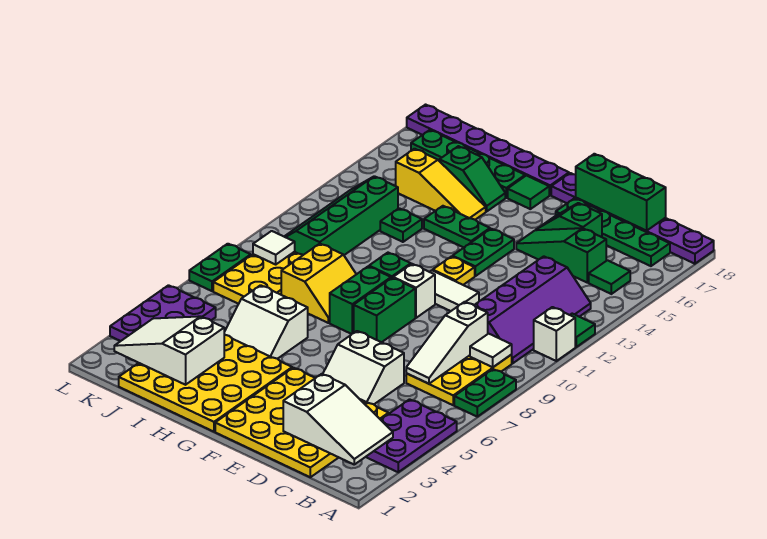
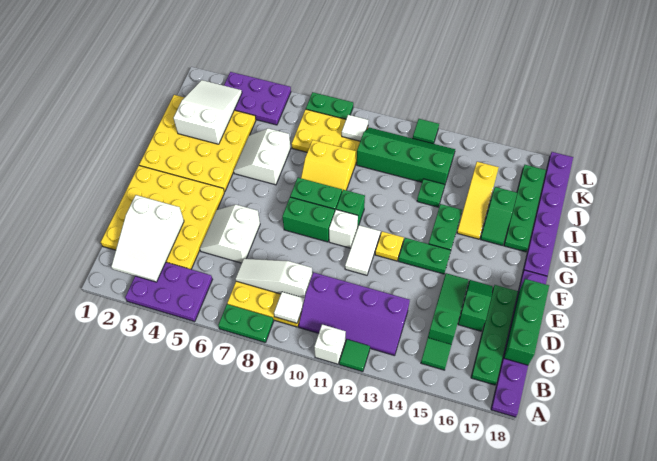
green 1x1 tile [508,175,549,209] -> green 1x1 tile moved to [413,119,439,143]

